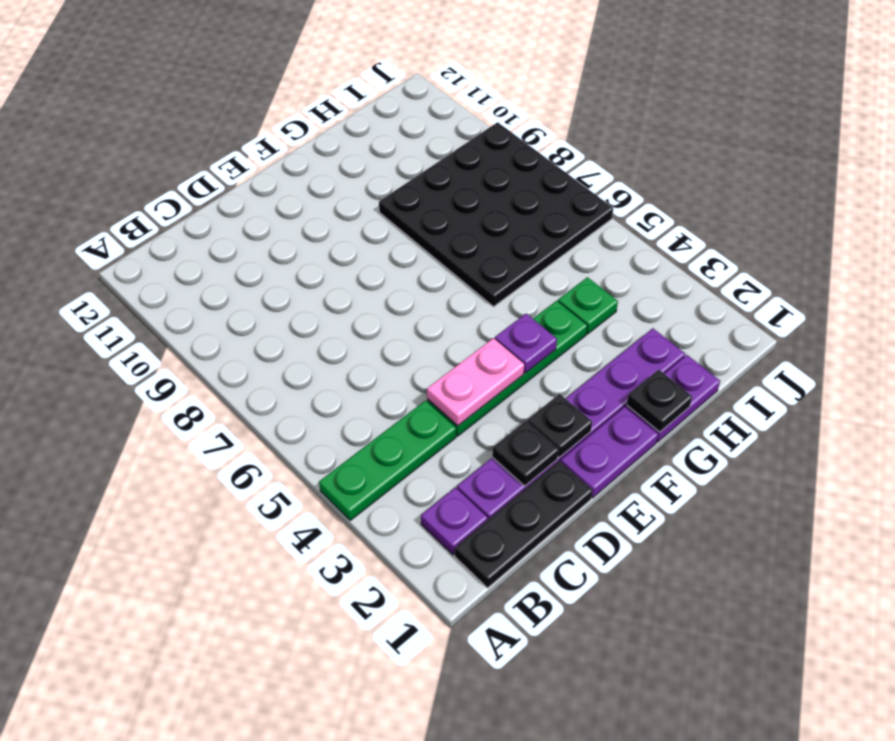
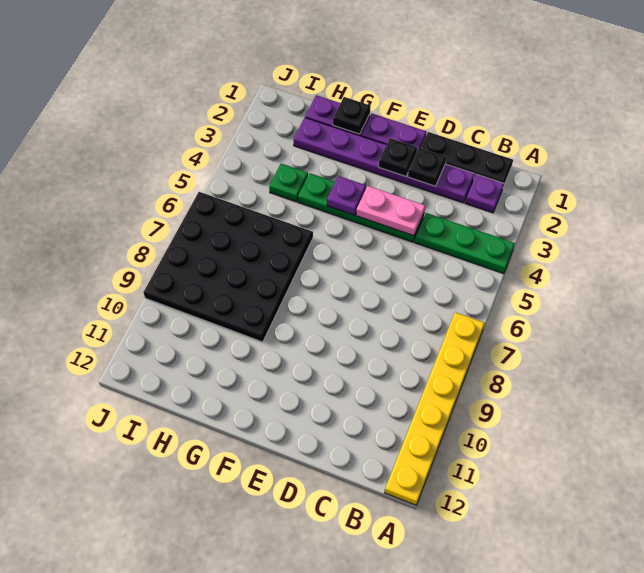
none -> yellow 1x6 plate [385,312,485,505]

